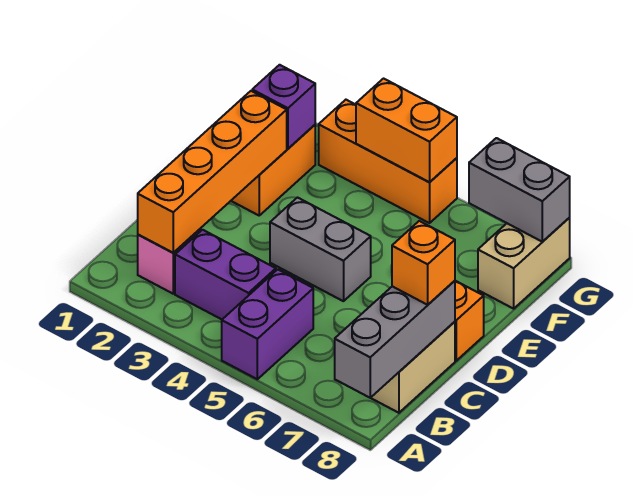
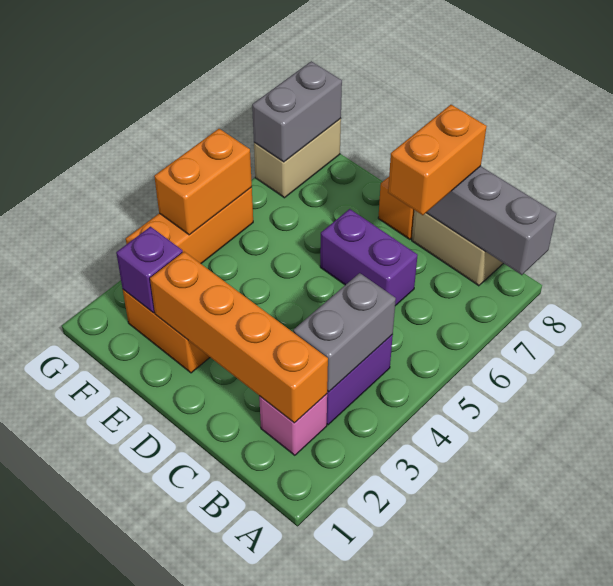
purple 1x2 brick [222,269,313,379] -> purple 1x2 brick moved to [320,209,418,306]
orange 1x1 brick [392,221,455,305] -> orange 1x2 brick [388,105,487,215]
grey 1x2 brick [270,198,371,301] -> grey 1x2 brick moved to [293,273,396,392]
tan 1x2 brick [478,218,570,309] -> tan 1x2 brick turned to [254,119,341,198]

